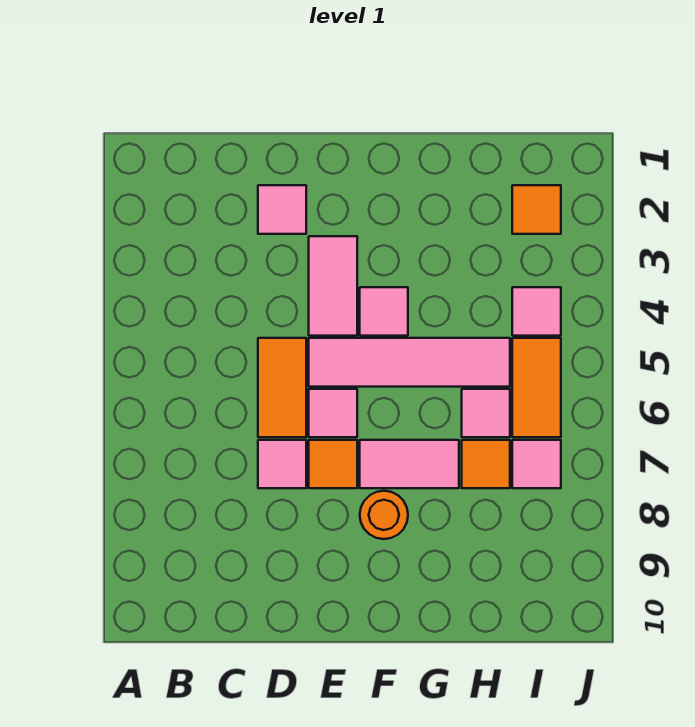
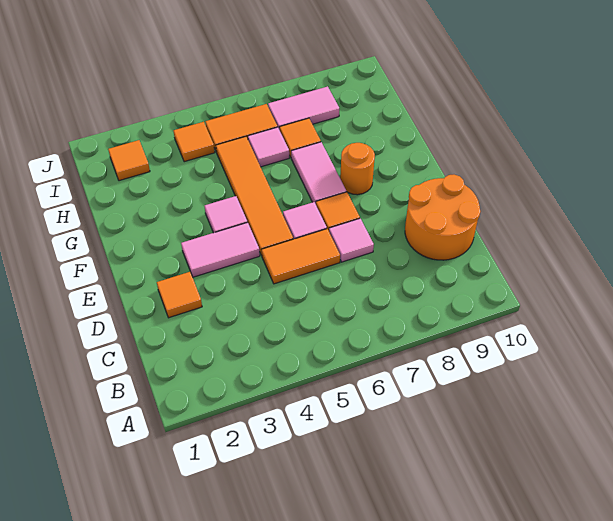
none -> orange 2x2 round brick [405,175,481,260]
pink 1x1 tile [258,185,306,234] -> orange 1x1 tile [157,272,202,318]
pink 1x4 tile [309,338,510,387] -> orange 1x4 tile [216,137,293,256]
pink 1x1 tile [512,287,561,336] -> orange 1x1 tile [174,122,215,162]
pink 1x1 tile [512,440,561,488] -> pink 1x2 tile [268,86,339,130]

